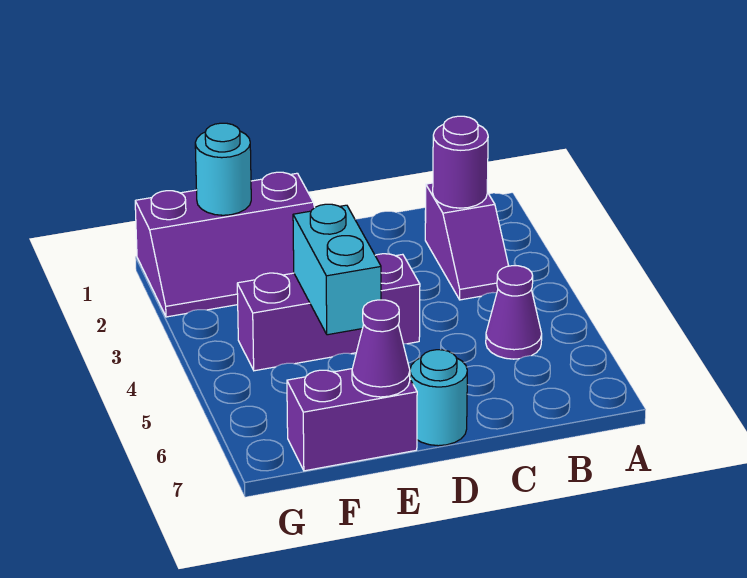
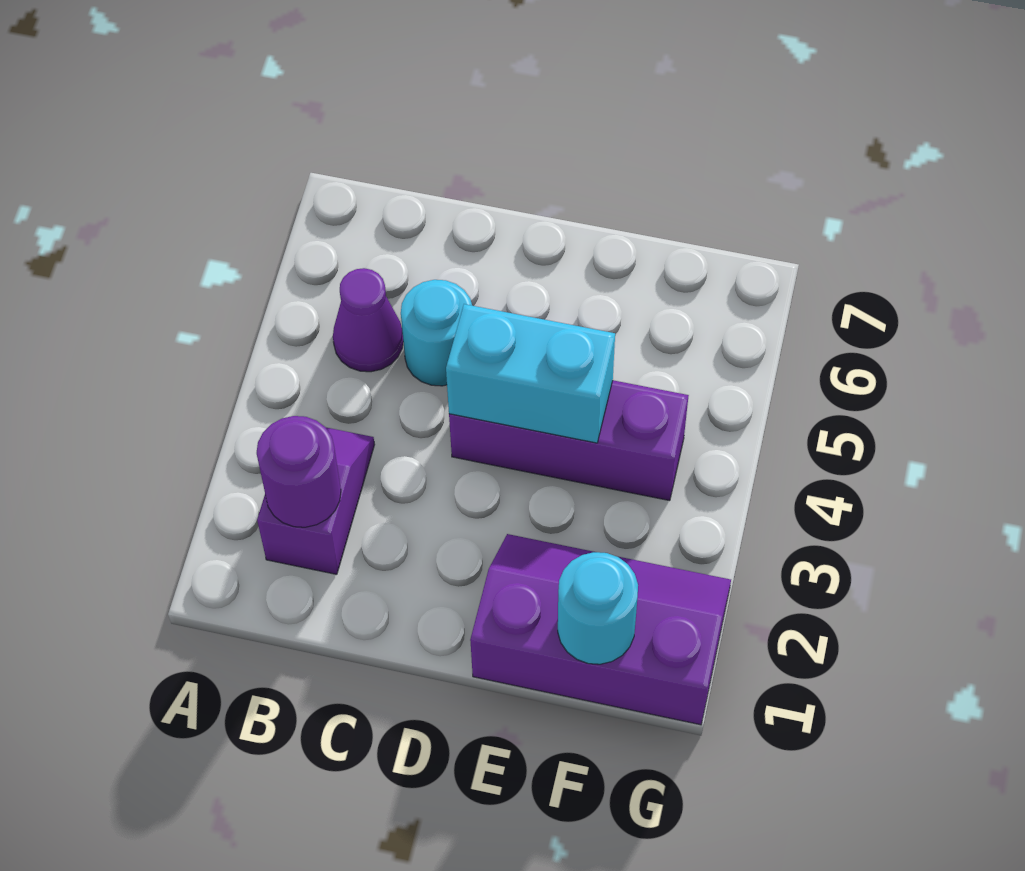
cyan 1x1 round brick [410,350,467,446] -> cyan 1x1 round brick moved to [401,280,472,386]
cyan 1x2 brick [293,204,381,335] -> cyan 1x2 brick turned to [446,304,615,443]
purple 1x2 brick [287,369,417,471] -> none
purple 1x1 cone [352,300,410,397] -> none

